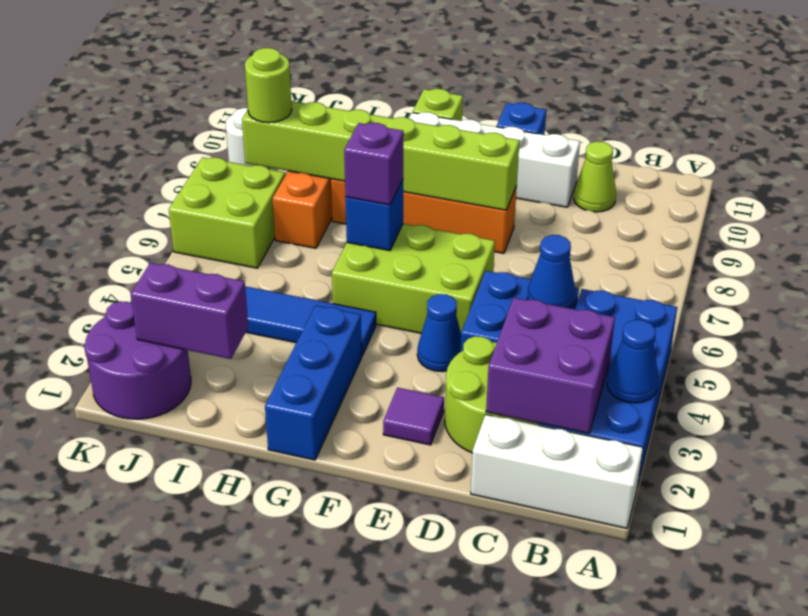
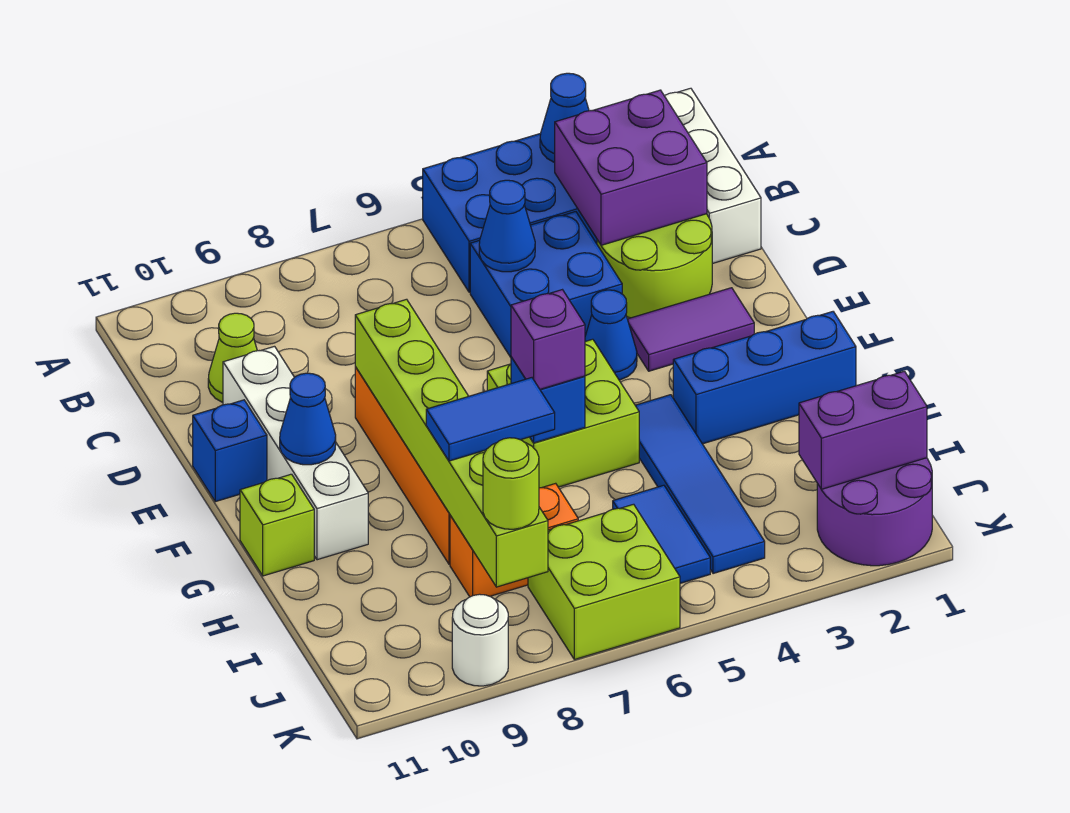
purple 1x1 tile [383,388,444,445] -> purple 1x2 tile [628,288,754,371]
lime 2x3 brick [332,224,495,333] -> lime 2x2 brick [487,339,639,488]
none -> blue 1x1 cone [280,373,336,465]
none -> blue 1x2 tile [426,378,555,461]
purple 1x2 brick [131,263,248,359] -> purple 1x2 brick turned to [799,371,927,489]
none -> blue 1x2 tile [613,485,710,583]

